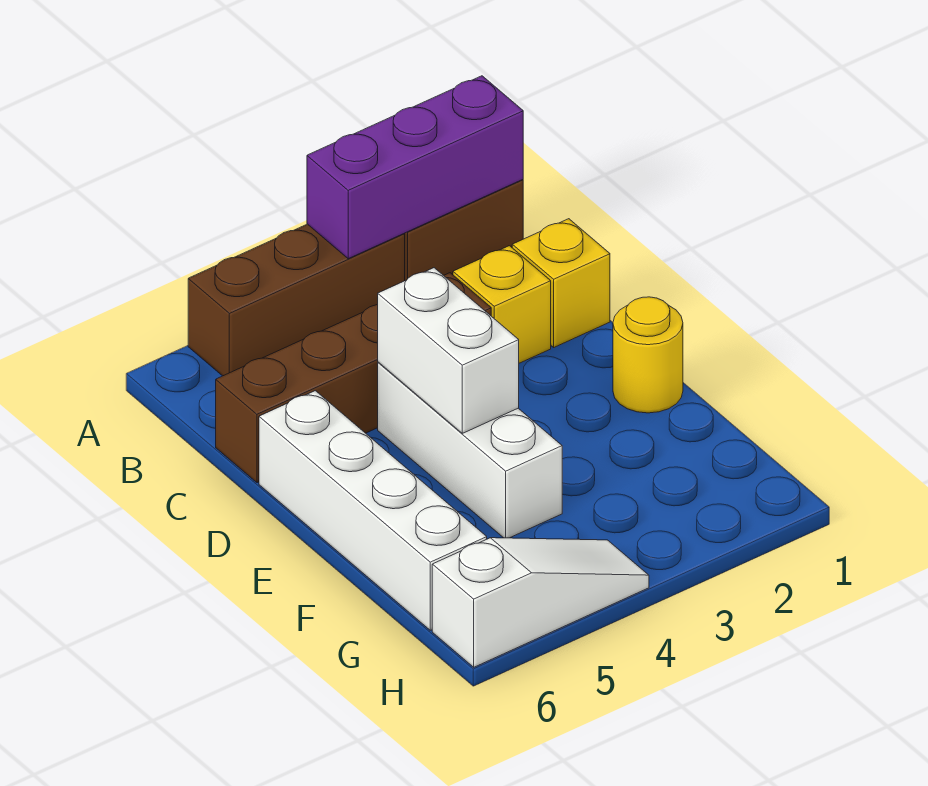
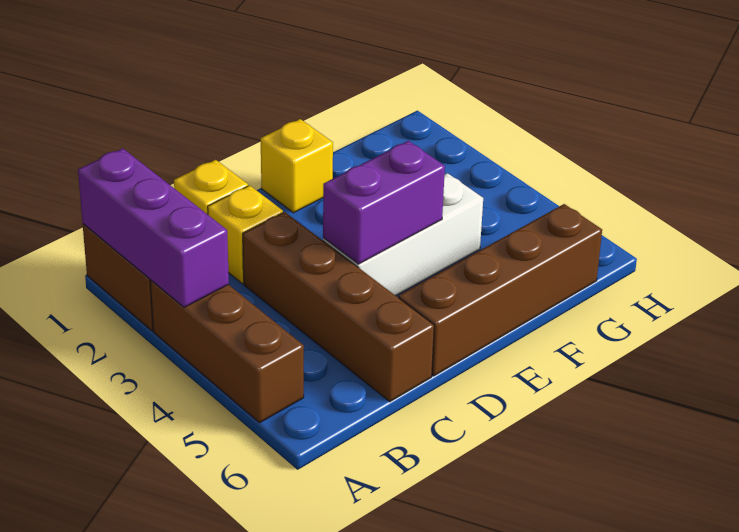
white 1x2 brick [378,268,519,433] -> purple 1x2 brick [323,141,445,264]
white 1x4 brick [259,391,487,630] -> brown 1x4 brick [399,204,602,376]
yellow 1x1 round brick [613,297,683,413] -> yellow 1x1 brick [261,119,333,213]
white 1x3 slope [432,538,649,667] -> none

